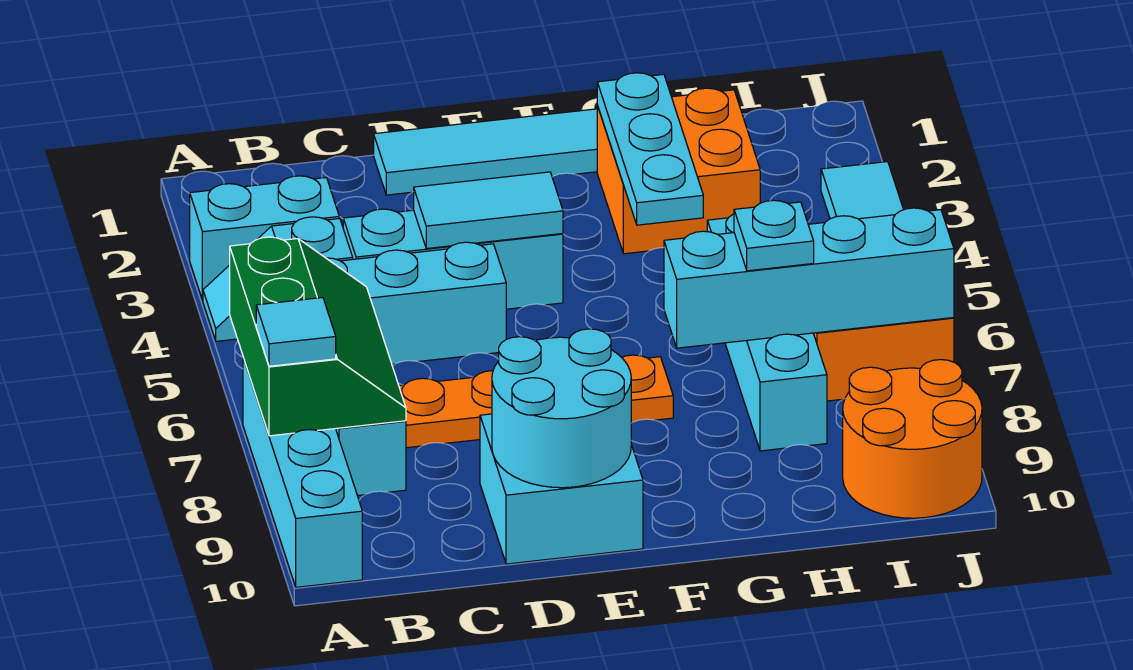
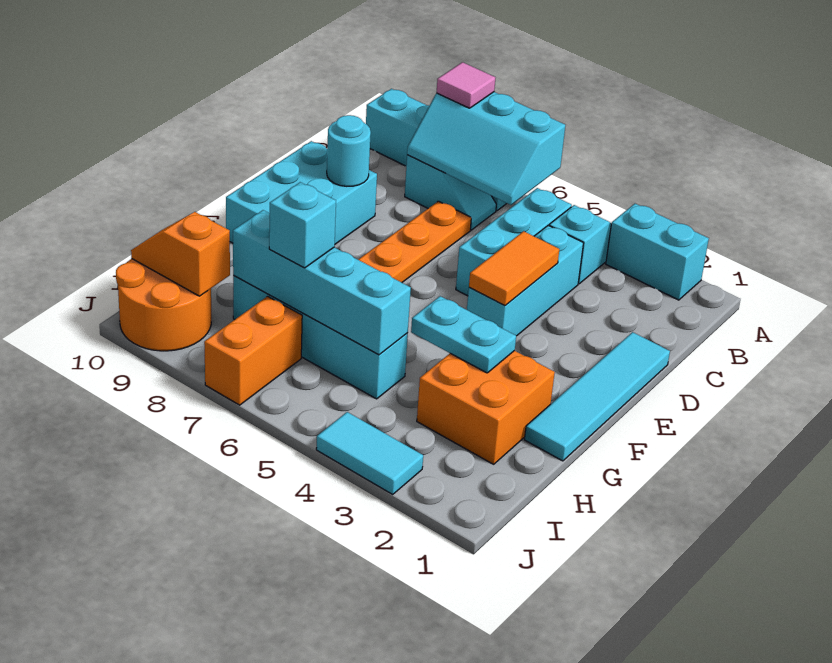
cyan 1x2 brick [190,176,339,300] -> cyan 1x2 brick turned to [606,204,709,300]
green 2x3 slope [230,237,406,436] -> cyan 2x3 slope [407,92,565,205]
cyan 1x1 tile [256,298,336,366] -> pink 1x1 tile [437,62,496,108]
cyan 1x2 tile [414,172,563,249] -> orange 1x2 tile [469,231,559,305]
cyan 2x2 brick [480,414,643,564] -> cyan 2x3 brick [226,141,377,244]
cyan 2x2 round brick [492,329,631,488] -> cyan 1x1 round brick [327,115,371,186]
cyan 1x3 plate [597,73,703,225] -> cyan 1x2 plate [411,296,516,373]
cyan 1x4 brick [664,208,954,348] -> cyan 1x4 brick turned to [233,210,411,355]
cyan 1x1 plate [734,200,814,271] -> cyan 1x1 brick [269,182,336,268]
none -> orange 1x2 slope [131,212,230,296]

